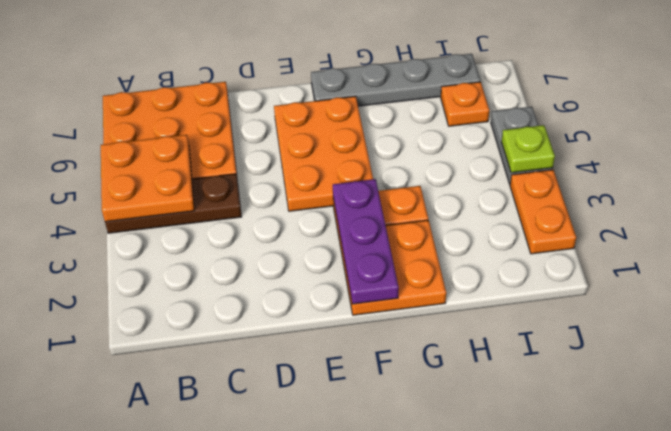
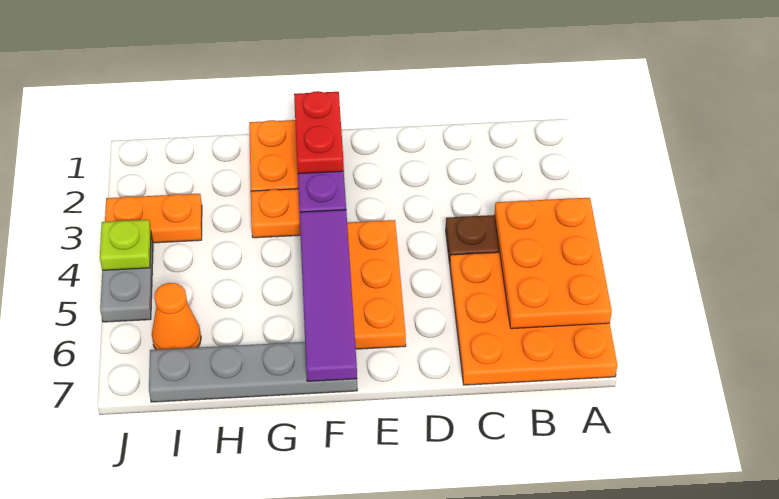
orange 2x2 plate [101,135,194,222] -> orange 2x3 plate [494,198,612,329]
none -> red 1x2 plate [294,91,344,174]
none -> purple 1x4 tile [300,210,357,381]
orange 1x1 plate [441,82,489,126] -> orange 1x1 cone [152,283,201,350]
orange 1x2 plate [510,170,576,254] -> orange 1x2 plate turned to [105,194,202,243]

